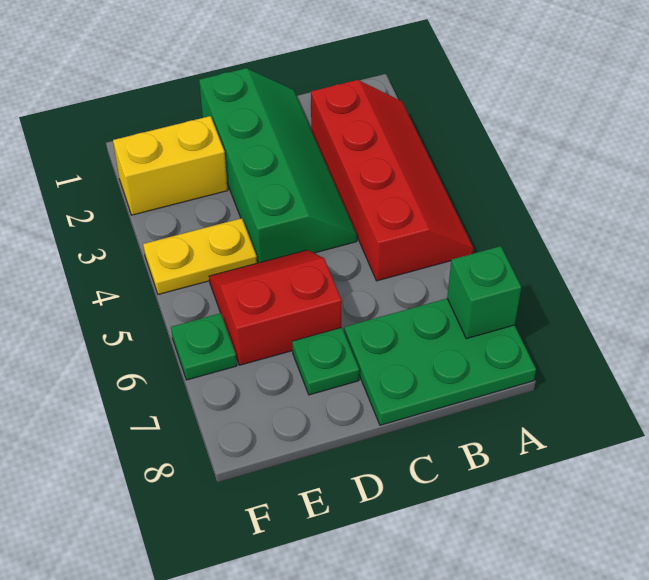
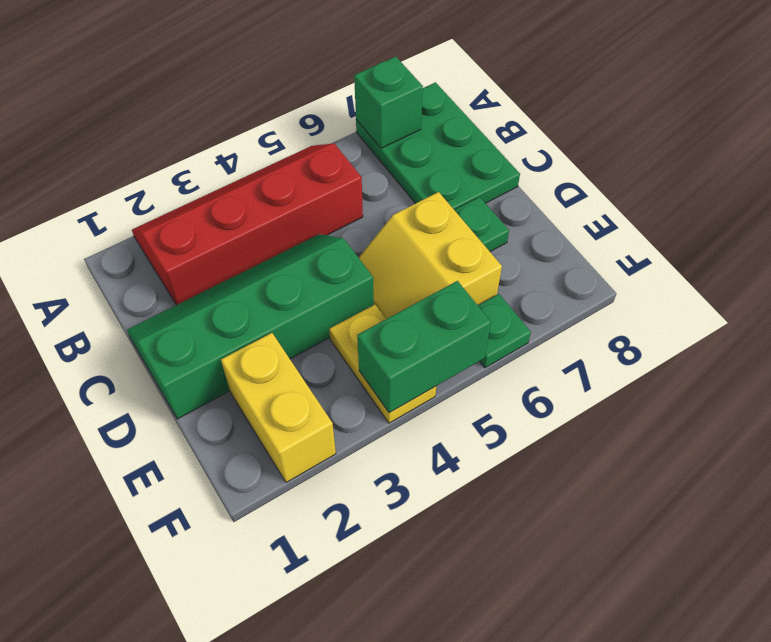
red 2x2 slope [209,250,342,365] -> yellow 2x2 slope [359,192,502,319]
none -> green 1x2 brick [357,281,491,413]

